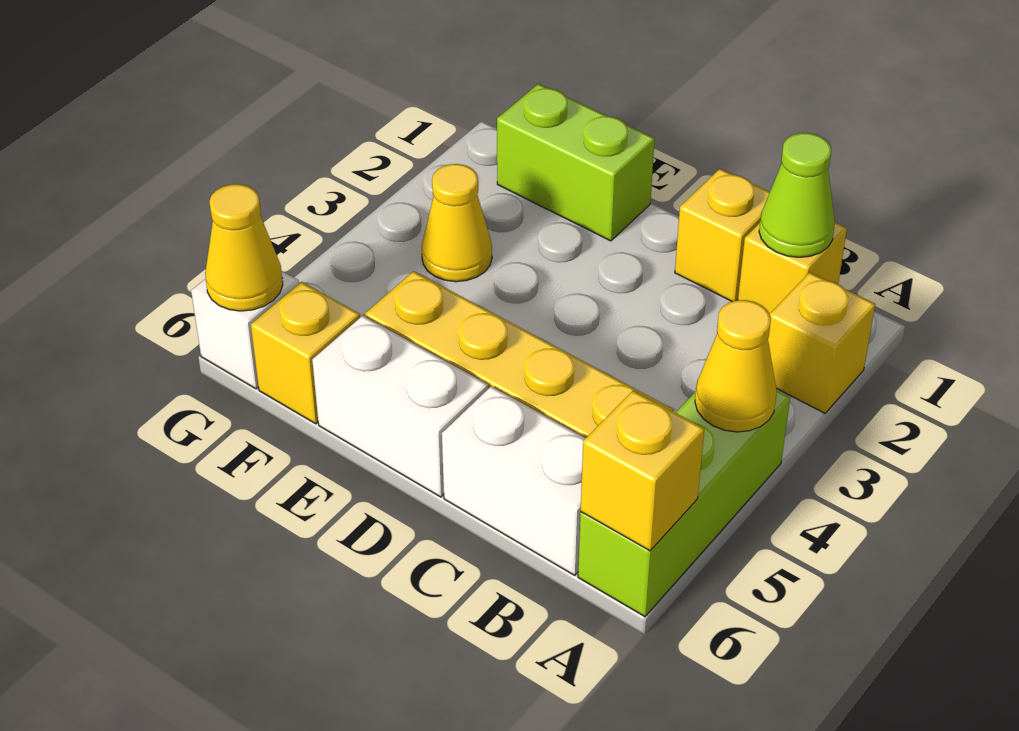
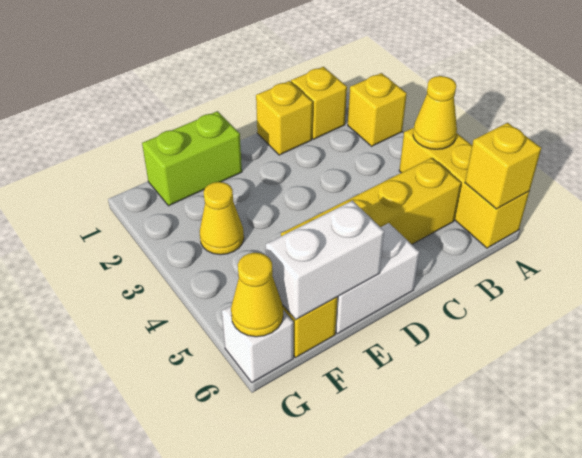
lime 1x3 brick [578,391,790,617] -> yellow 1x3 brick [399,128,529,248]
lime 1x1 cone [759,133,835,257] -> none
white 1x2 brick [442,386,586,575] -> white 1x2 brick moved to [266,201,384,320]

